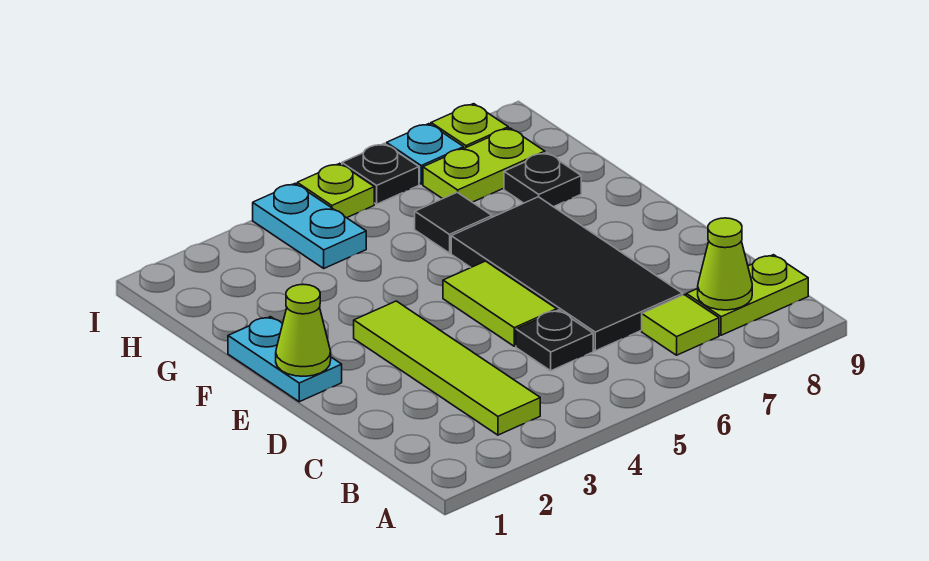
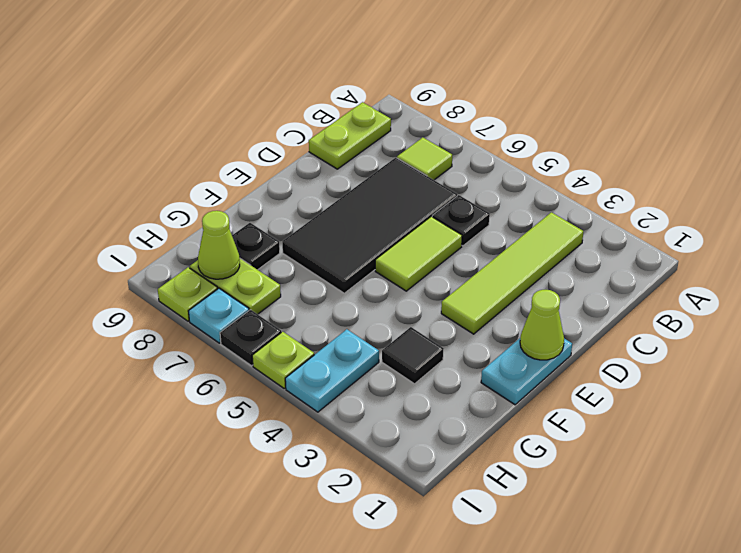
lime 1x2 plate [686,255,808,335] -> lime 1x2 plate turned to [309,102,391,169]
lime 1x1 cone [697,218,752,310] -> lime 1x1 cone moved to [198,211,240,279]
black 1x1 tile [415,192,492,253] -> black 1x1 tile moved to [382,327,444,384]

